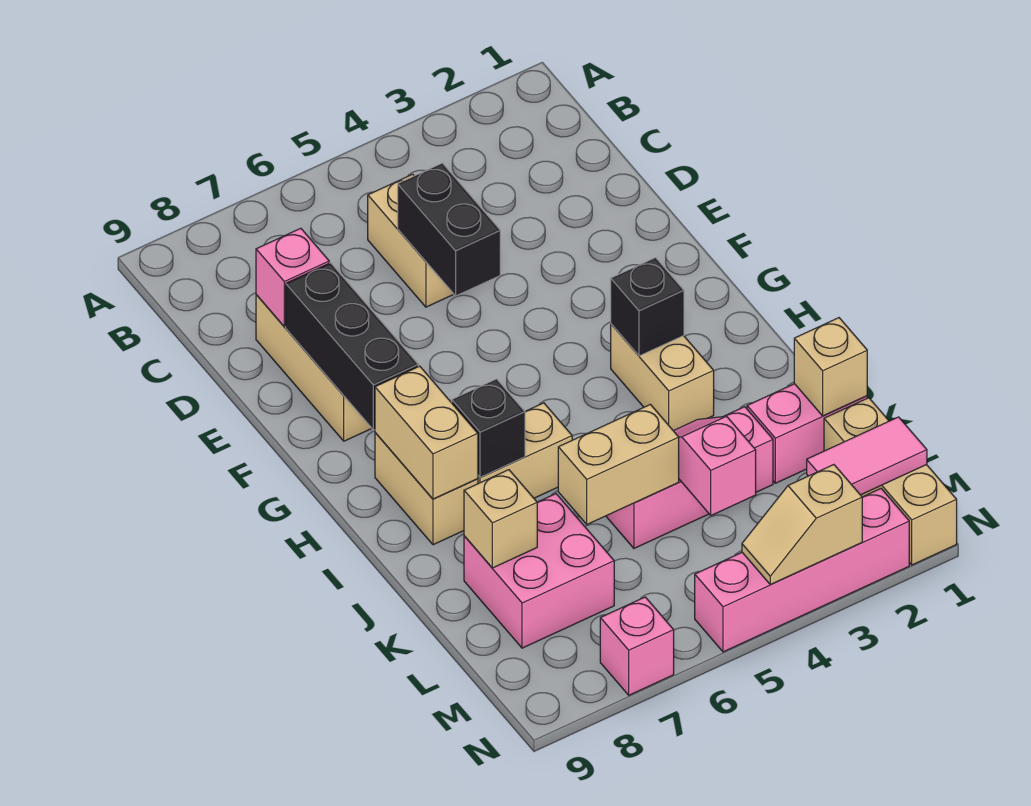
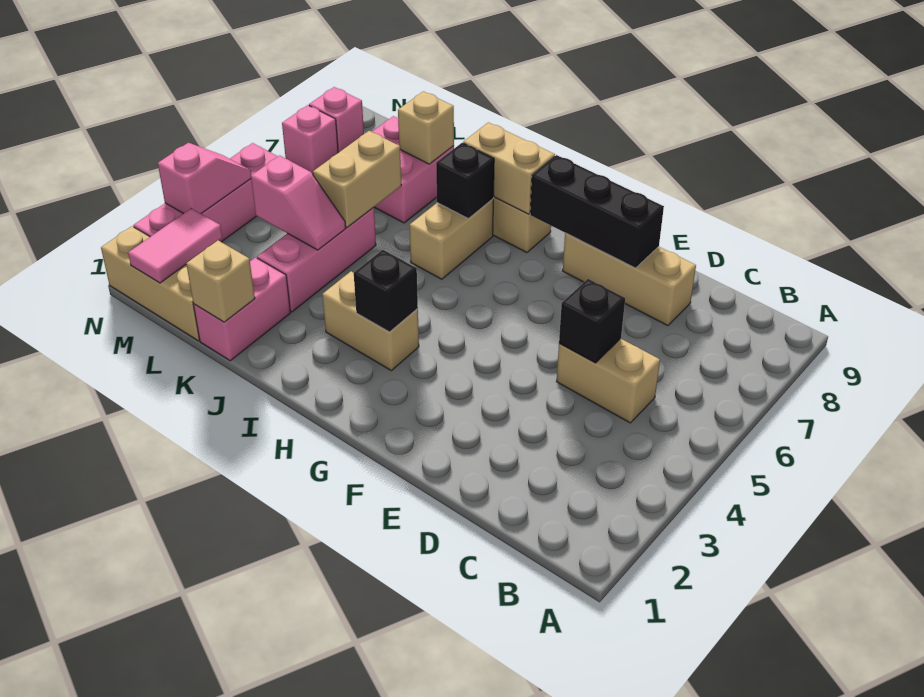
black 1x2 brick [398,163,500,296] -> black 1x1 brick [559,279,625,363]
pink 1x1 brick [256,228,329,327] -> pink 1x1 brick moved to [309,87,364,153]
tan 1x2 slope [742,465,862,584] -> pink 1x2 slope [158,143,252,214]

